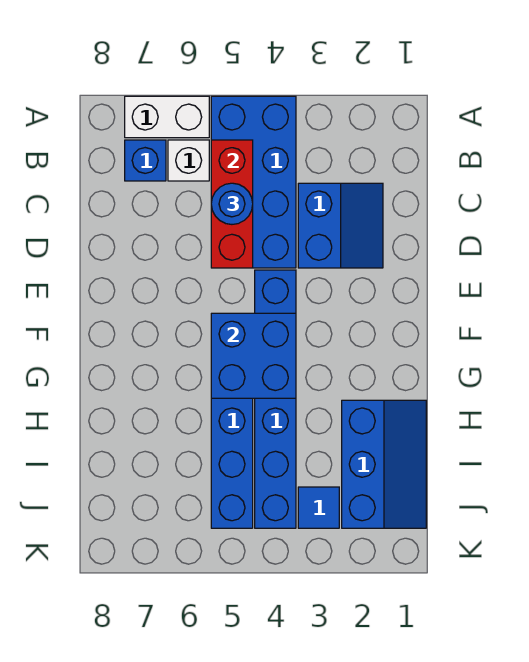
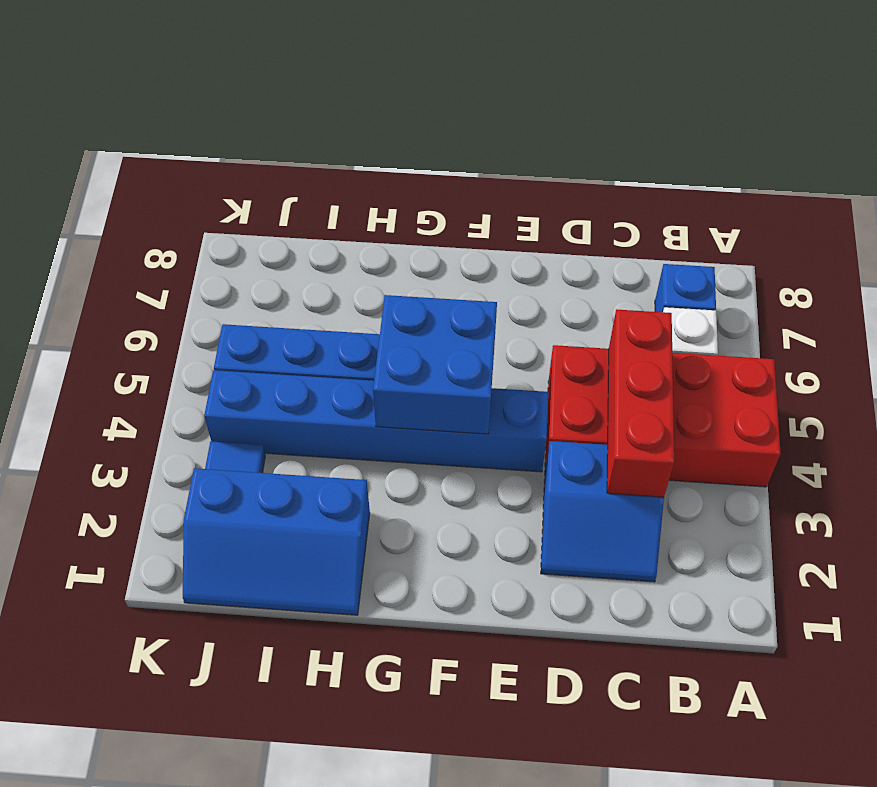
blue 2x4 brick [211,96,296,268] -> red 2x4 brick [545,345,781,487]
white 1x2 brick [125,96,209,138] -> none
red 1x3 brick [211,140,253,268] -> red 1x3 brick turned to [607,309,674,497]
blue 1x1 round brick [211,183,253,224] -> none

